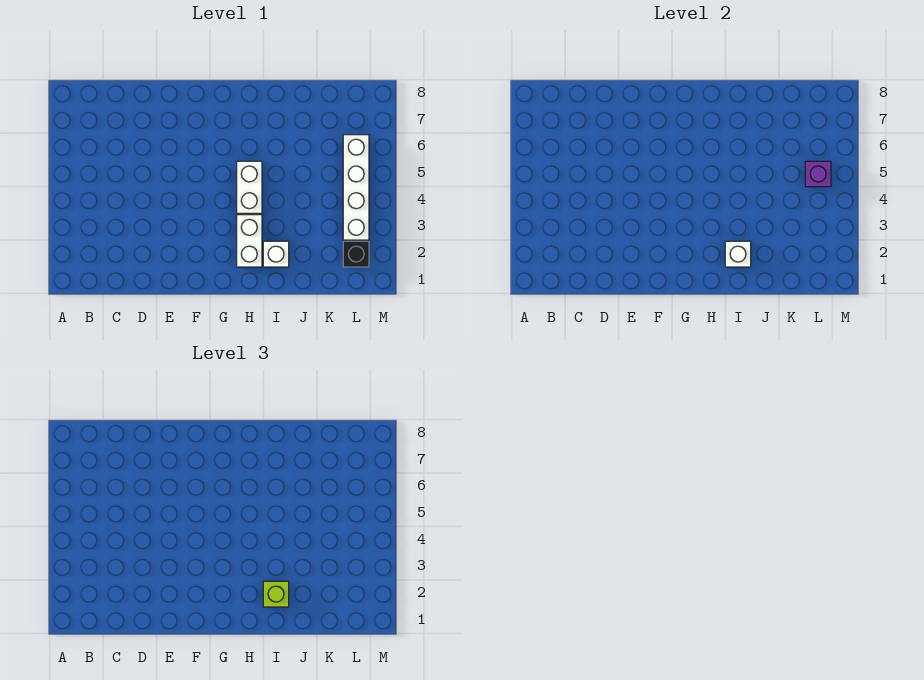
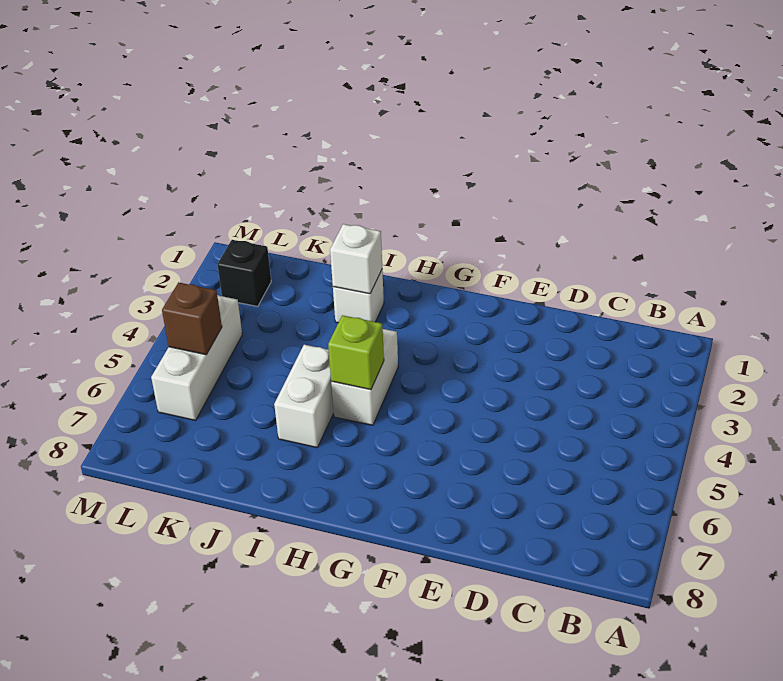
white 1x2 brick [237,215,262,267] -> white 1x2 brick moved to [274,345,334,448]
lime 1x1 brick [263,581,289,607] -> lime 1x1 brick moved to [328,315,384,390]
white 1x4 brick [343,135,369,240] -> white 1x3 brick [151,295,242,420]
purple 1x1 brick [805,161,831,187] -> brown 1x1 brick [162,282,222,355]

